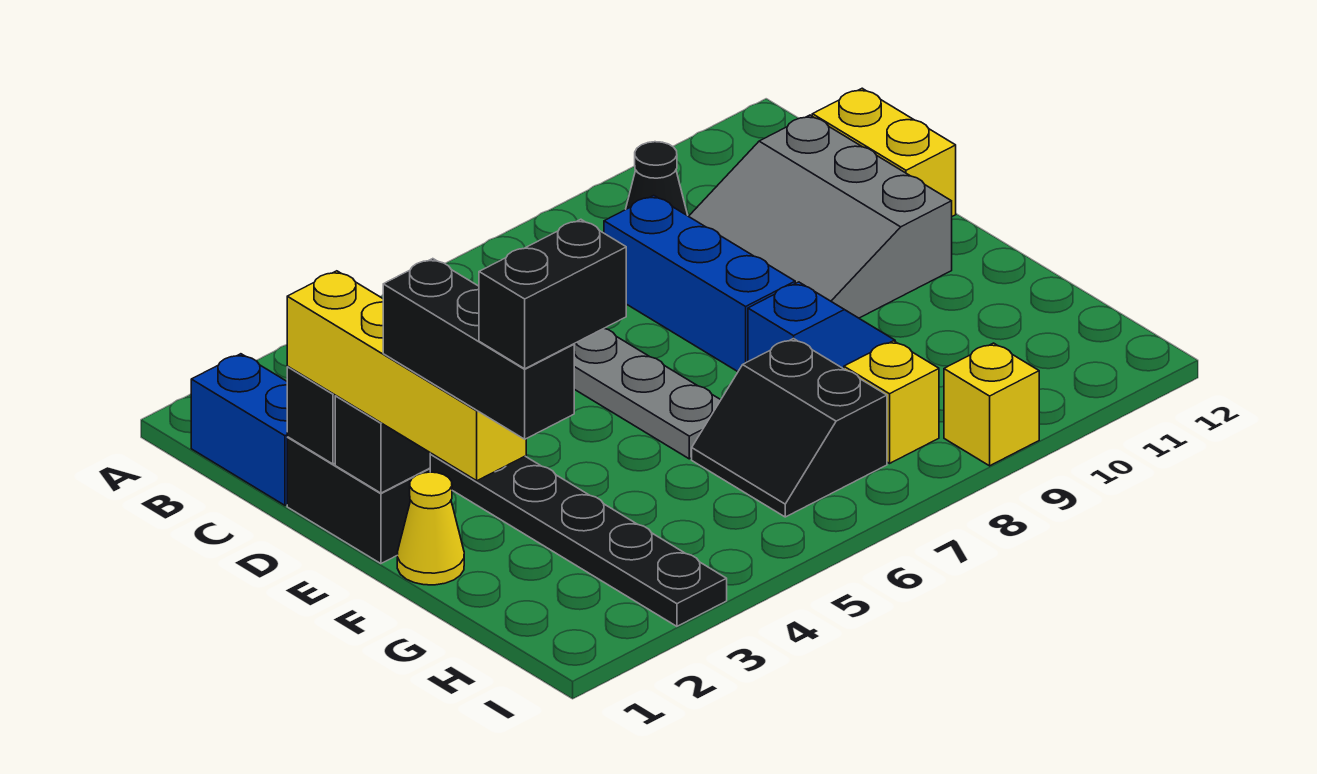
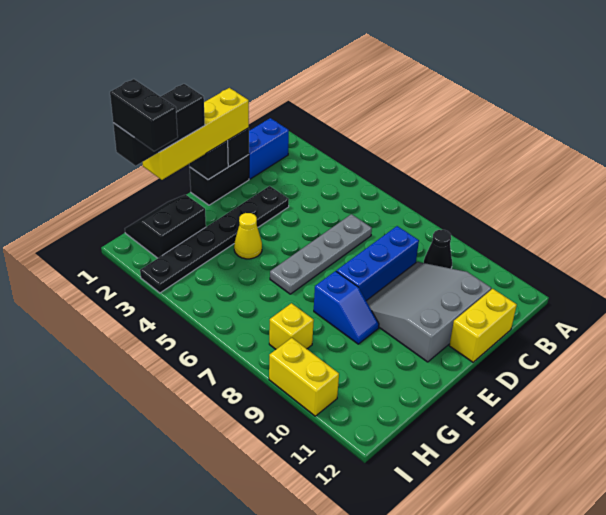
yellow 1x1 cone [397,472,464,585] -> yellow 1x1 cone moved to [234,213,262,259]
black 2x2 slope [692,338,887,517] -> black 2x2 slope moved to [125,195,206,258]
yellow 1x1 brick [944,343,1039,466] -> yellow 1x2 brick [269,338,339,416]

